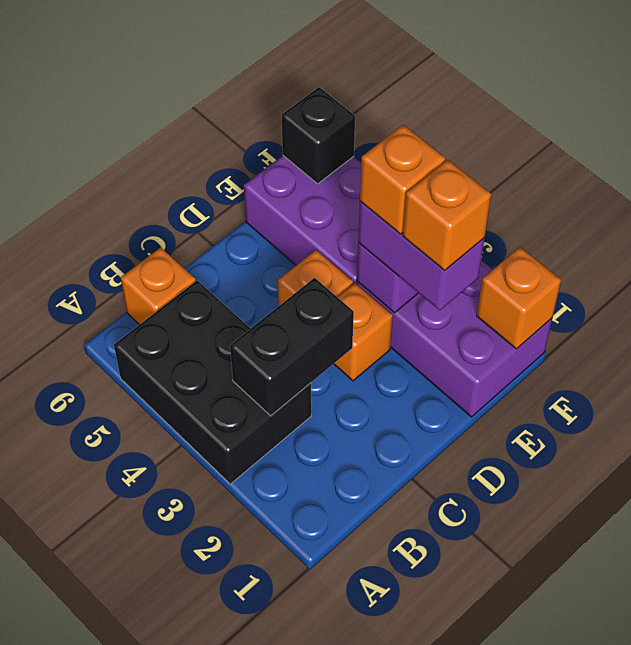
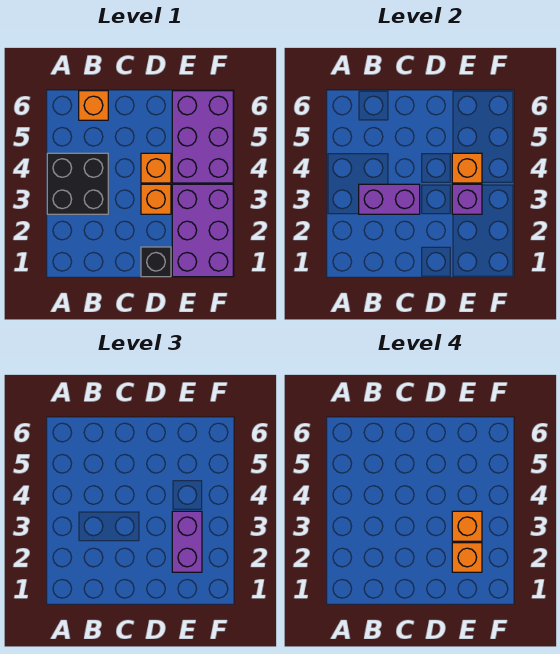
black 2x3 brick [114,281,311,484] -> black 2x2 brick [47,153,108,214]
black 1x2 brick [230,278,354,416] -> purple 1x2 brick [359,184,420,214]
orange 1x1 brick [477,247,561,349] -> orange 1x1 brick moved to [452,153,482,183]
black 1x1 brick [282,87,355,184] -> black 1x1 brick moved to [141,247,171,277]

